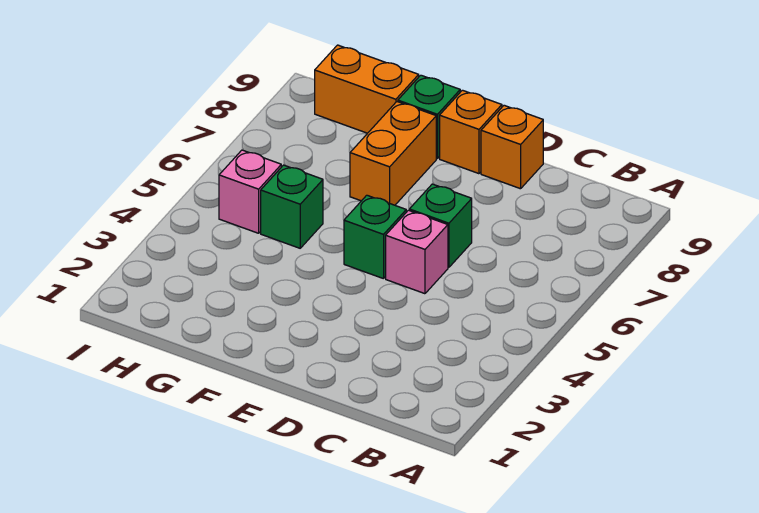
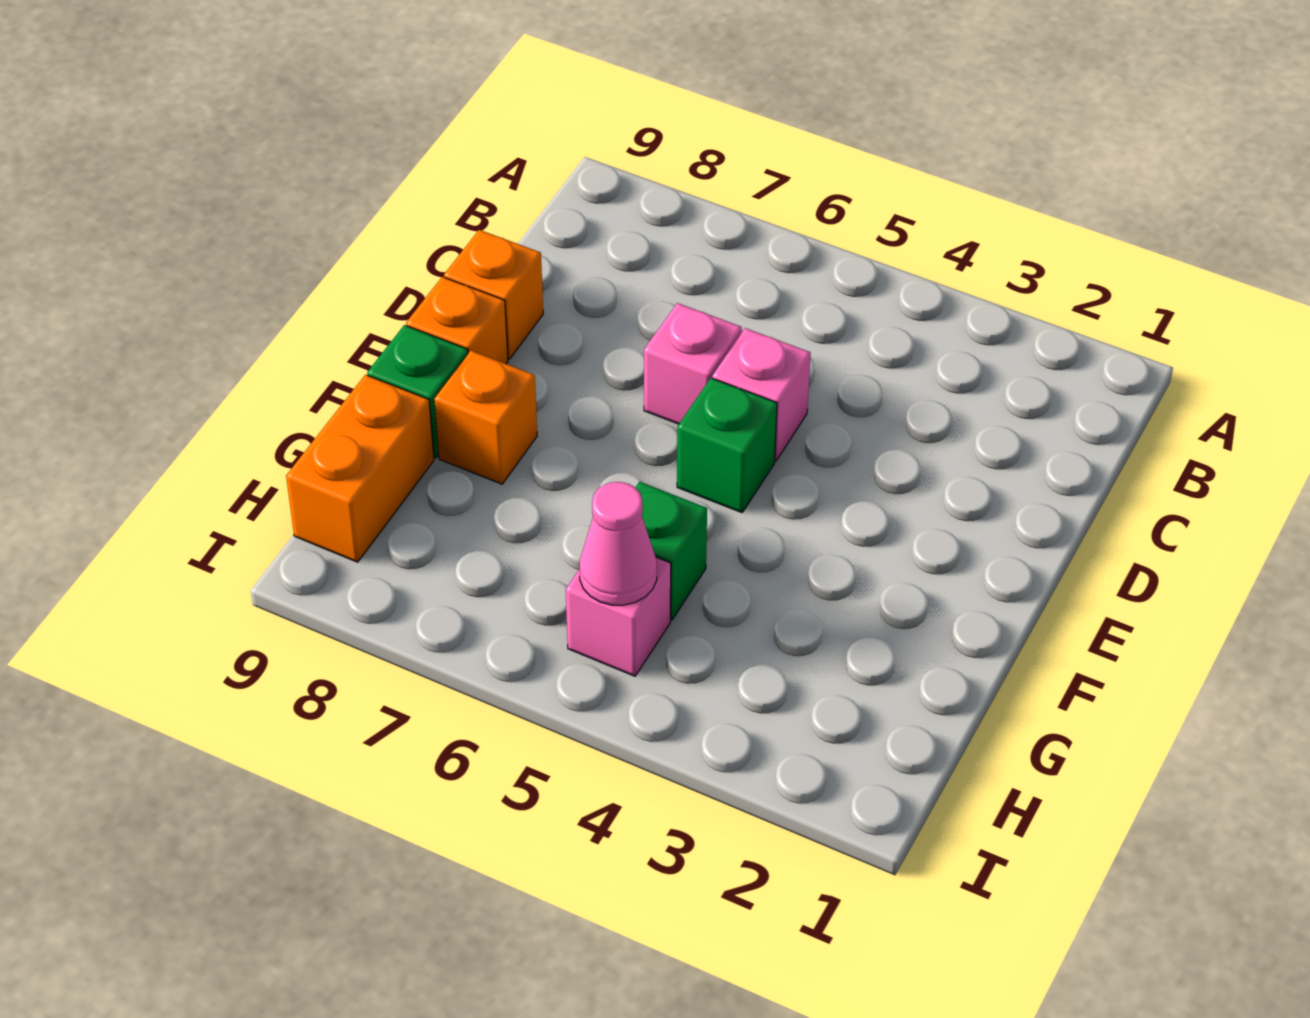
green 1x1 brick [409,184,472,267] -> pink 1x1 brick [644,303,742,424]
orange 1x2 brick [350,102,436,205] -> orange 1x1 brick [434,351,537,484]
none -> pink 1x1 cone [580,482,657,605]

